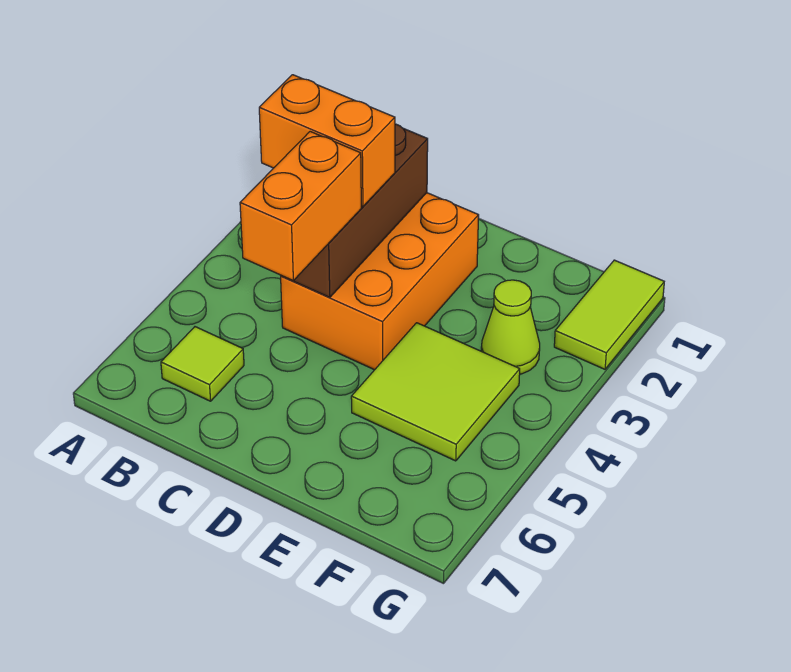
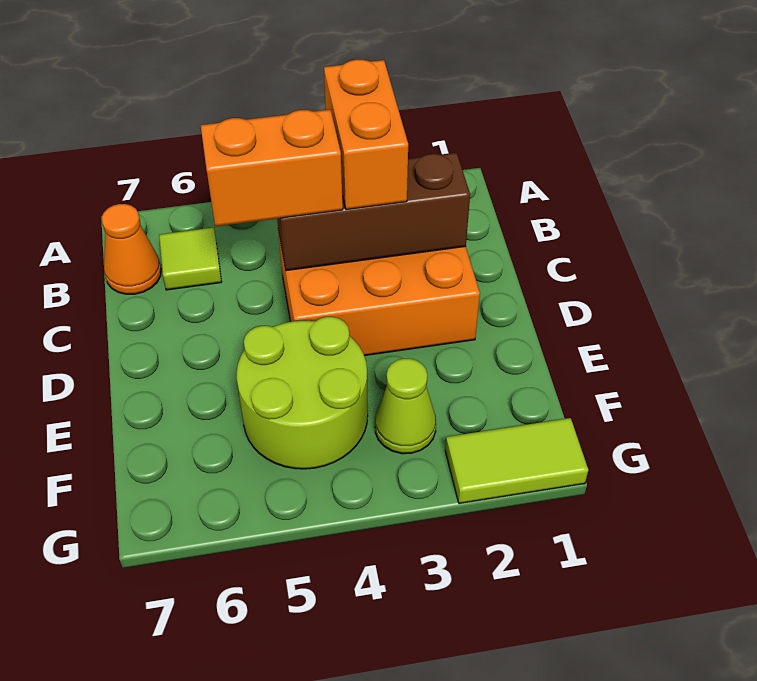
none -> orange 1x1 cone [102,204,161,294]
lime 2x2 tile [351,323,520,461] -> lime 2x2 round brick [237,317,368,469]

